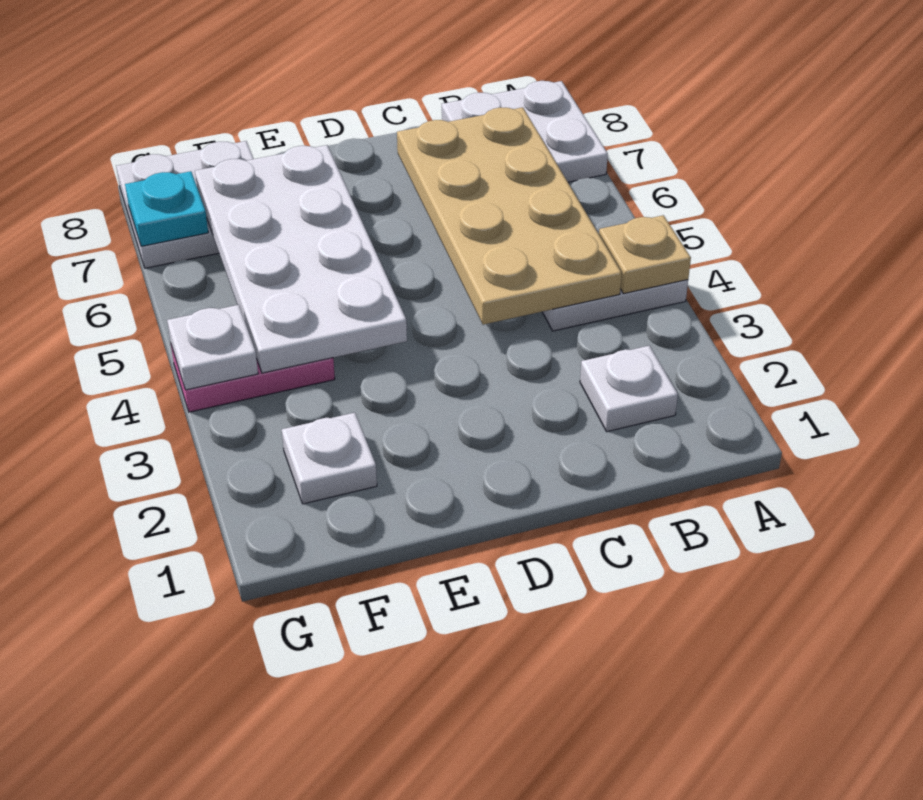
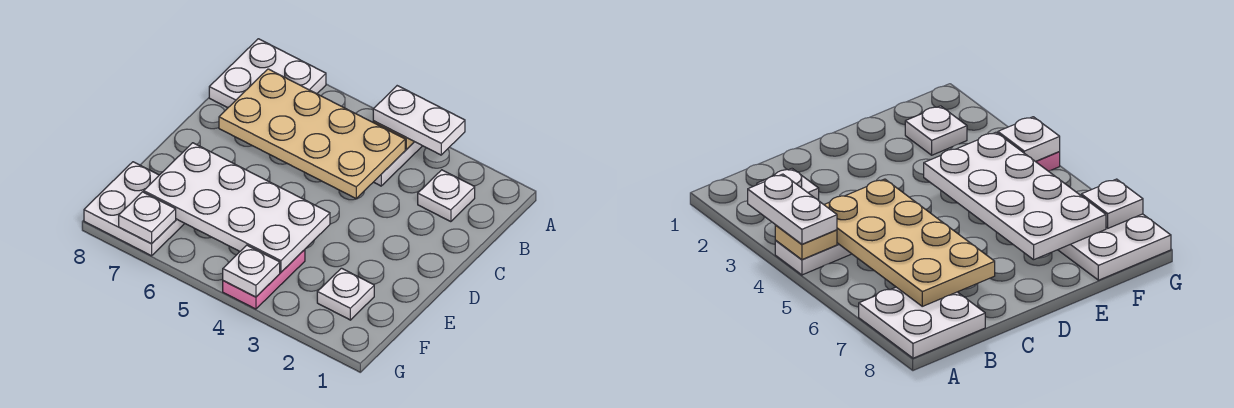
none -> white 1x2 plate [373,86,465,155]
cyan 1x1 plate [125,171,208,246] -> white 1x1 plate [119,192,176,244]

